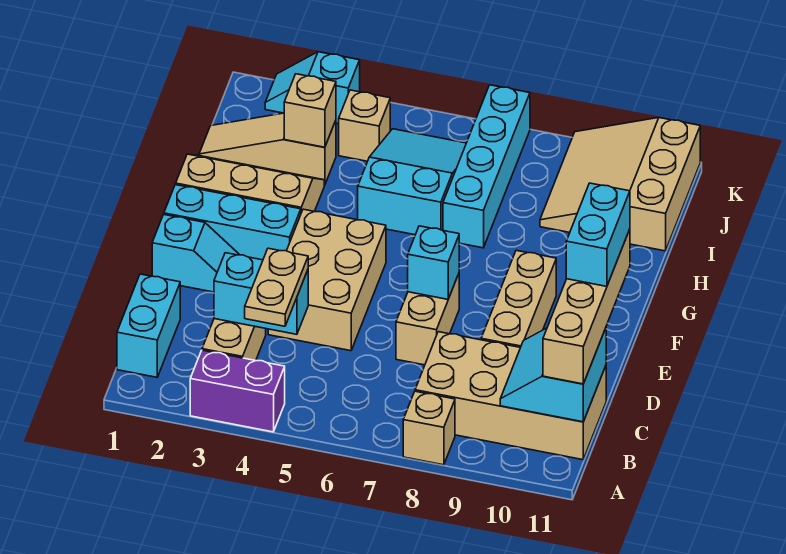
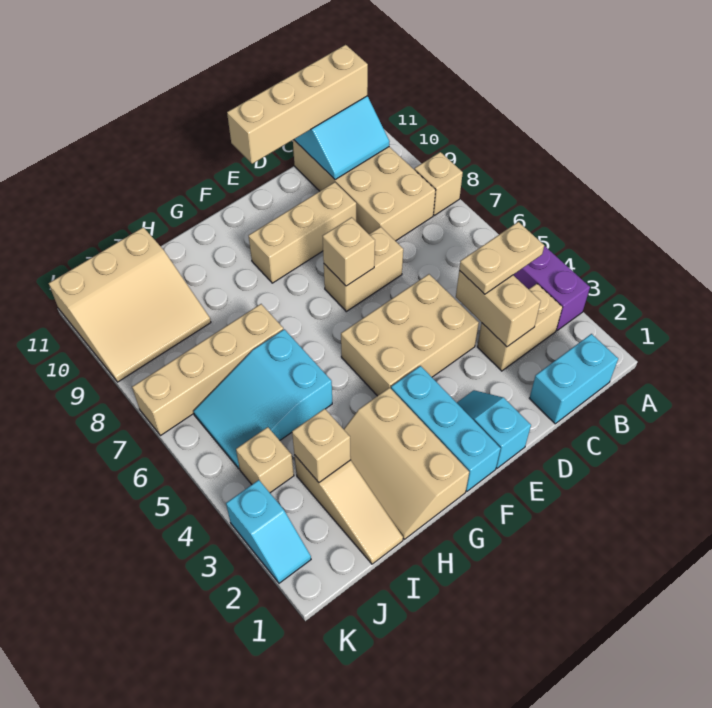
cyan 1x2 brick [214,253,308,334] -> tan 1x2 brick [456,271,541,347]
cyan 1x2 brick [566,183,630,286] -> none
cyan 1x1 brick [408,226,459,299] -> tan 1x1 brick [323,217,375,286]
cyan 1x4 brick [443,85,530,248] -> tan 1x4 brick [132,304,283,436]

